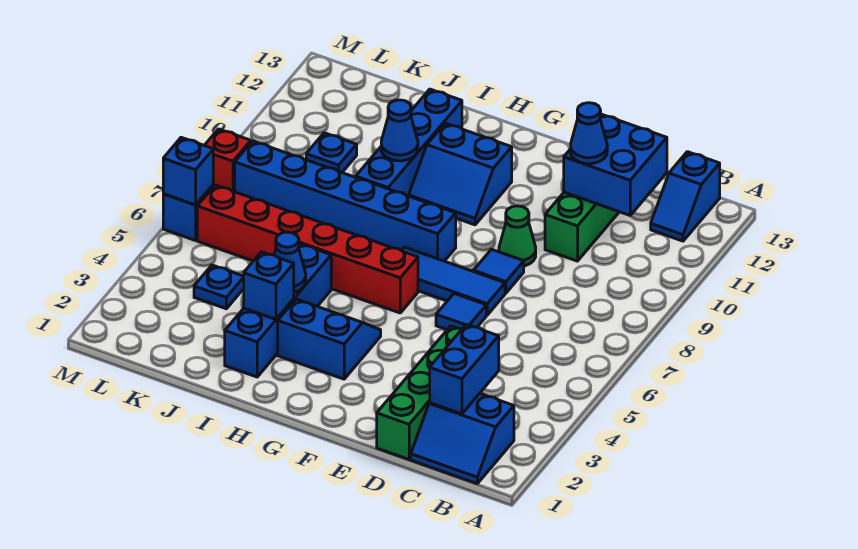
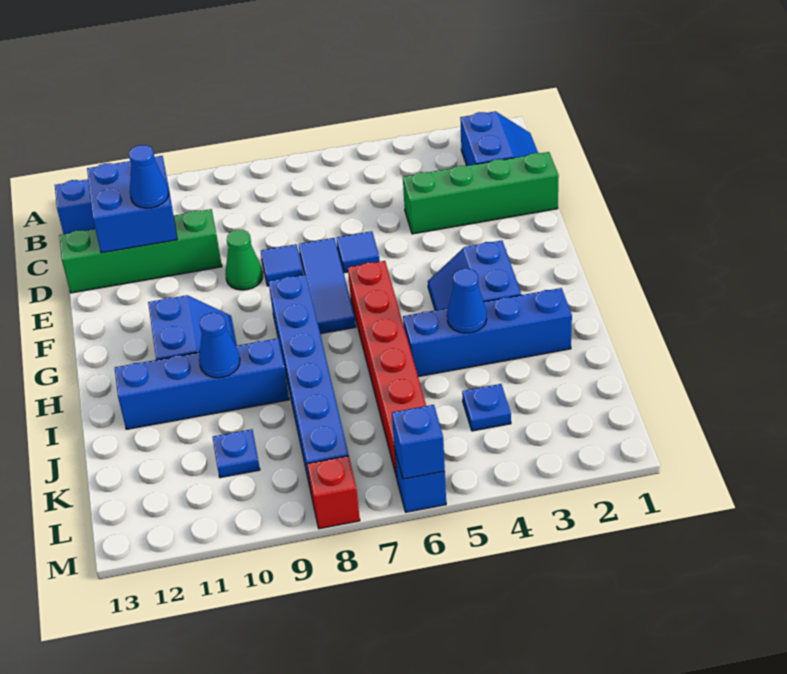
blue 1x2 brick [430,324,499,414] -> none
blue 1x1 brick [244,252,294,319] -> none

